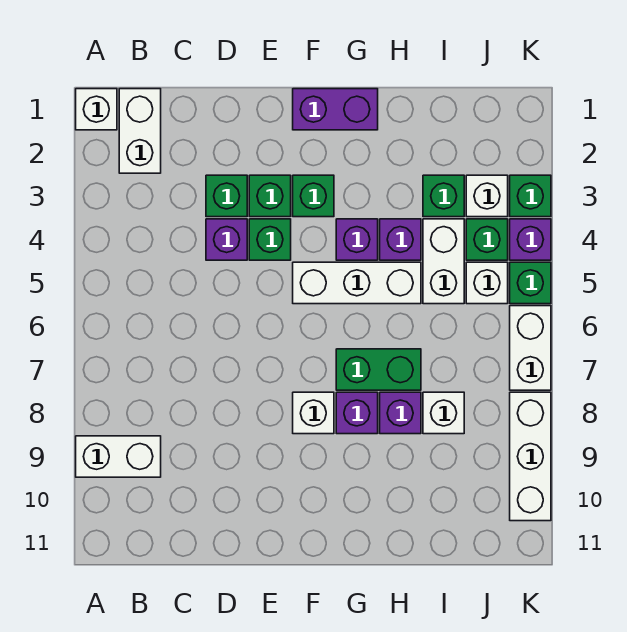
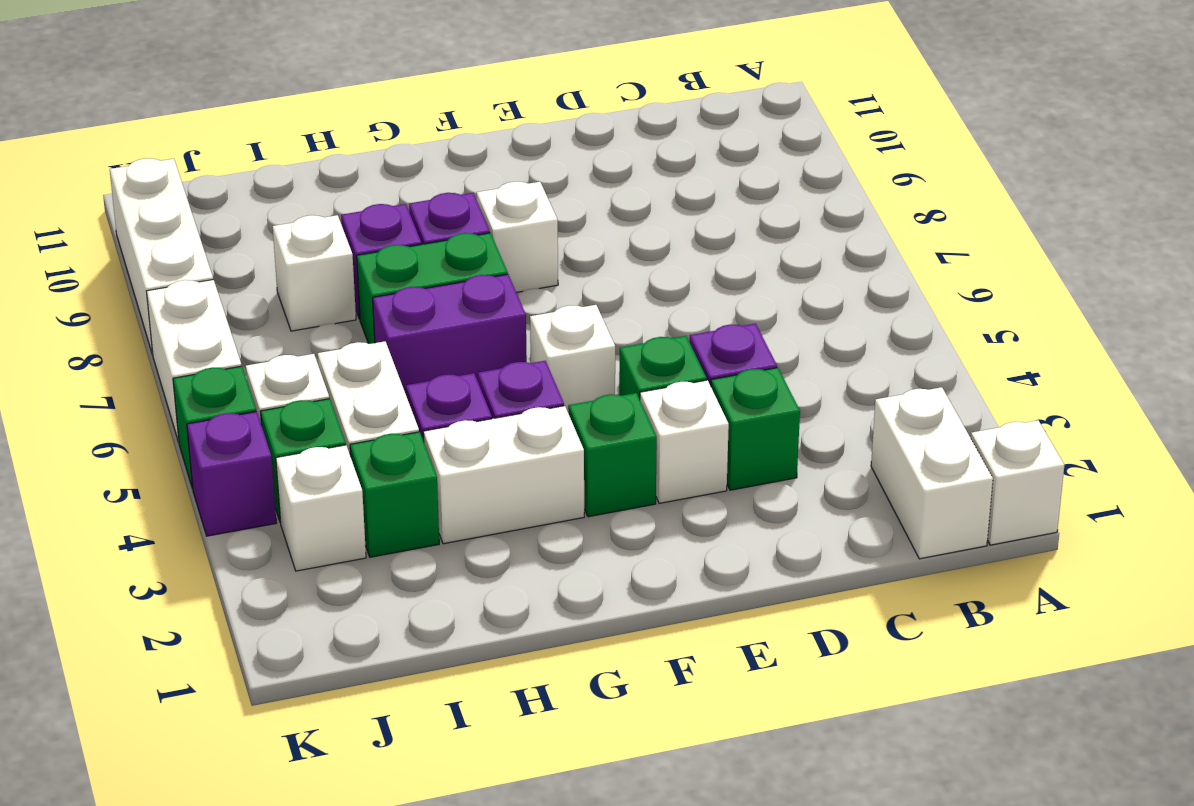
white 1x2 brick [76,436,161,477] -> white 1x2 brick moved to [423,406,584,544]
green 1x1 brick [249,175,291,217] -> white 1x1 brick [640,380,729,503]
purple 1x2 brick [293,89,378,130] -> purple 1x2 brick moved to [373,274,527,394]
white 1x3 brick [293,262,421,304] -> white 1x1 brick [530,305,615,413]
green 1x1 brick [510,175,551,217] -> none

